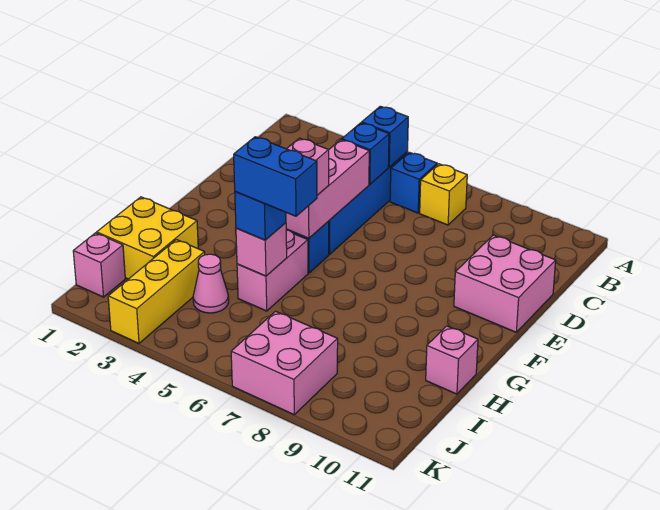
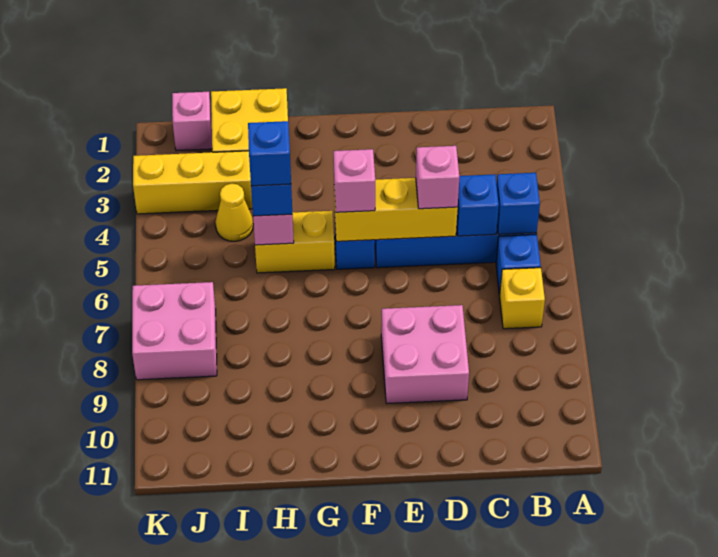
pink 1x3 brick [286,140,369,238] -> yellow 1x3 brick [334,178,458,241]
pink 2x2 brick [454,235,556,332] -> pink 2x2 brick moved to [381,305,469,404]
pink 1x2 brick [237,230,308,311] -> yellow 1x2 brick [255,211,335,273]
blue 1x2 brick [234,137,317,216] -> blue 1x1 brick [248,121,291,186]
pink 1x1 brick [426,326,478,394] -> pink 1x1 brick moved to [416,146,459,209]
pink 1x1 cone [193,254,229,313] -> yellow 1x1 cone [215,184,253,241]

